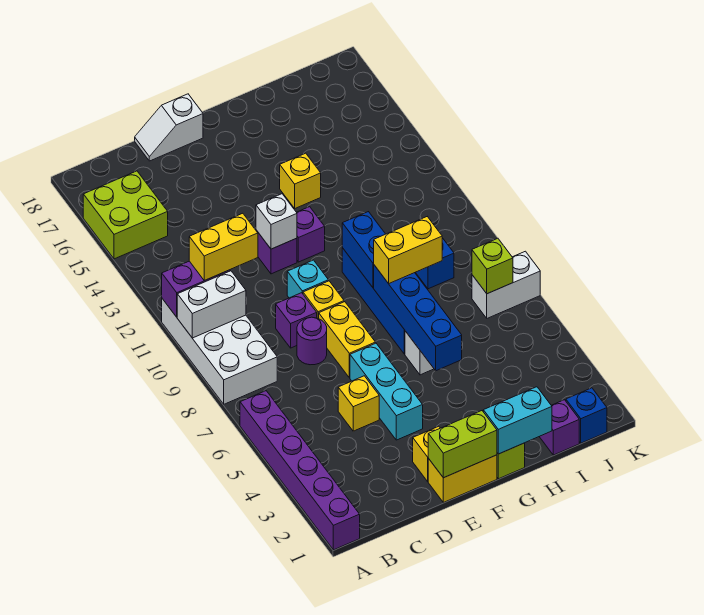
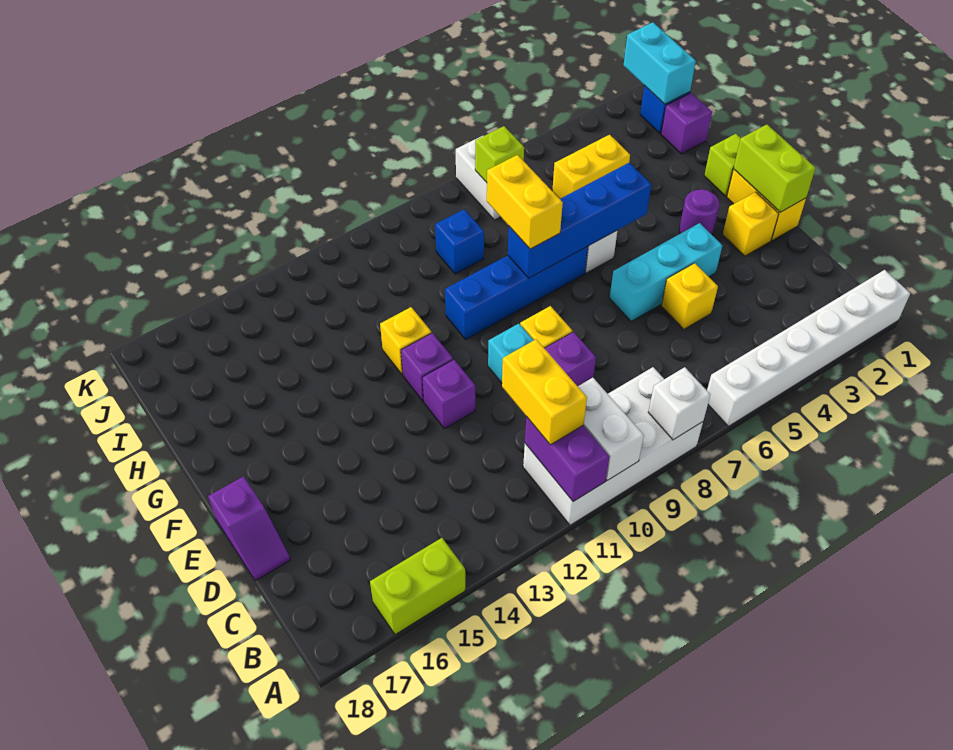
purple 1x6 brick [240,391,360,550] -> white 1x6 brick [707,270,910,426]
lime 2x2 brick [83,171,168,259] -> lime 1x2 brick [370,538,465,635]
purple 1x1 round brick [297,317,327,365] -> purple 1x1 round brick moved to [679,189,720,235]
white 1x2 slope [135,94,203,161] -> purple 1x2 slope [208,477,290,581]
yellow 1x2 brick [319,302,376,378] -> yellow 1x2 brick moved to [552,135,630,199]
white 1x1 brick [256,194,297,249] -> white 1x1 brick moved to [648,367,710,440]
cyan 1x2 brick [483,387,552,454] -> cyan 1x2 brick moved to [624,22,696,104]
blue 1x2 brick [342,212,385,288] -> none
yellow 1x1 brick [280,153,321,208] -> yellow 1x1 brick moved to [380,307,431,375]

